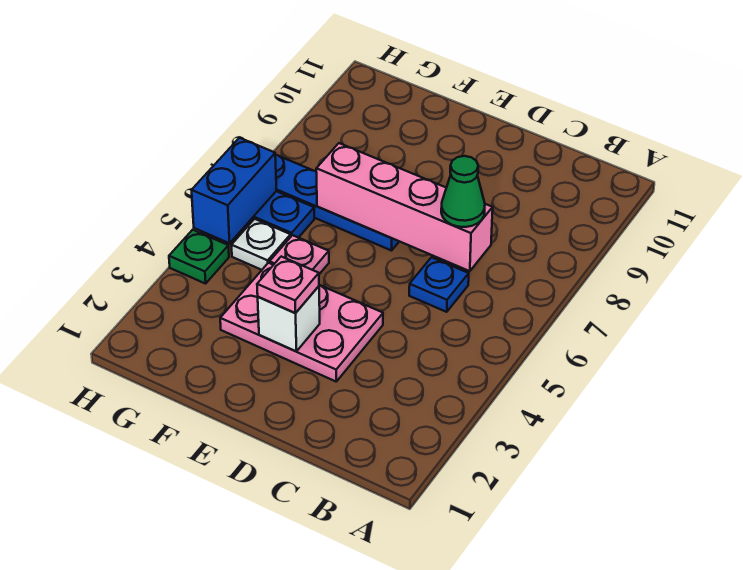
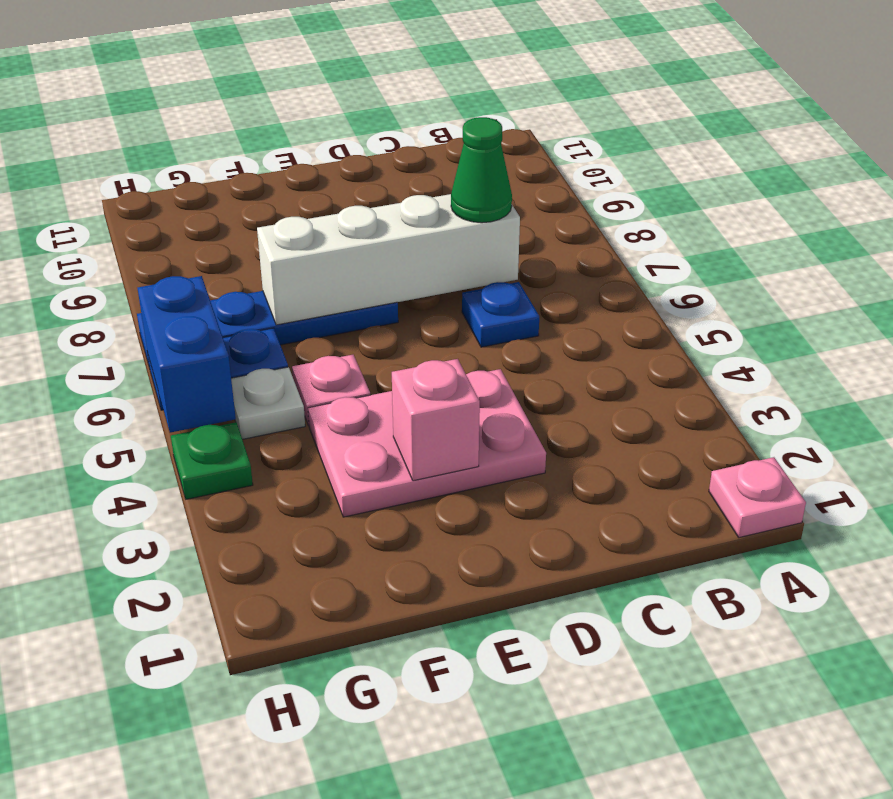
pink 1x4 brick [316,143,493,271] -> white 1x4 brick [257,194,520,325]
white 1x1 brick [258,286,320,351] -> pink 1x1 brick [392,359,480,481]
pink 1x1 plate [257,257,319,313] -> pink 1x1 plate moved to [709,457,806,538]

